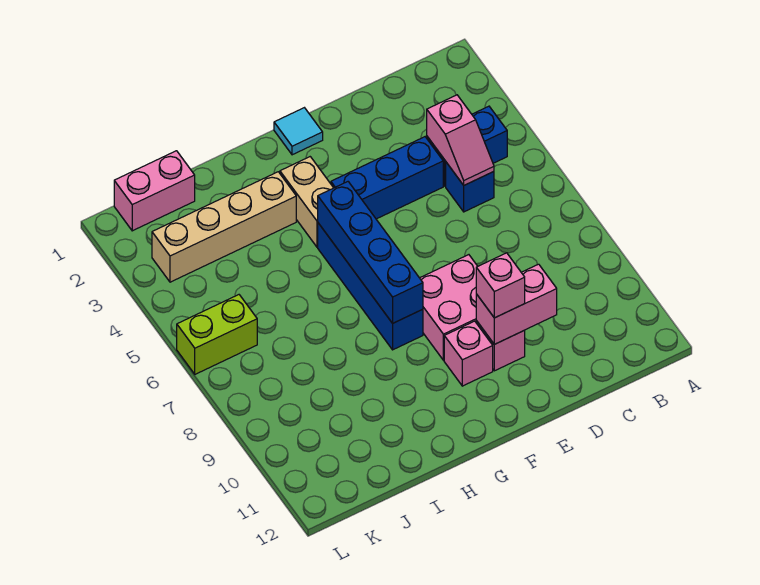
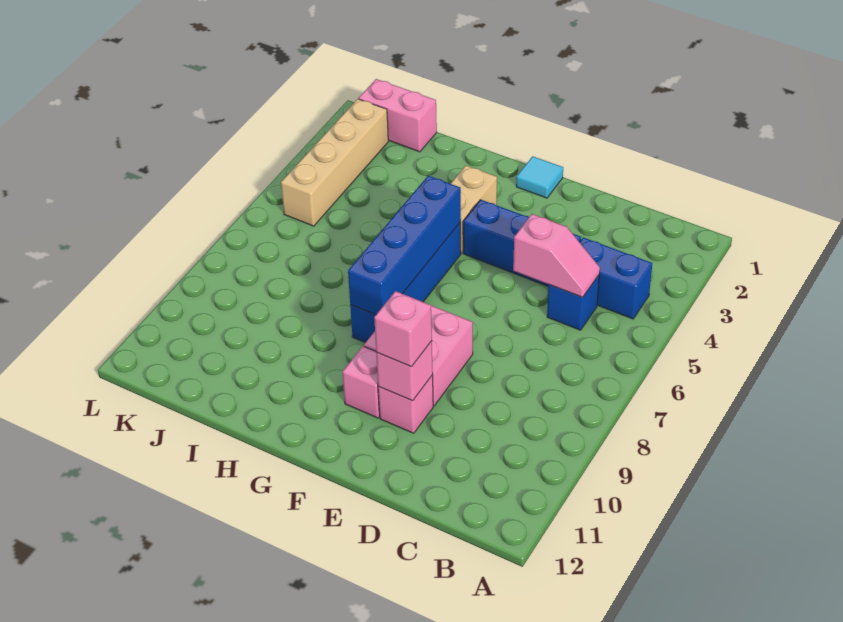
pink 1x2 slope [427,95,494,185] -> pink 1x2 slope turned to [513,214,600,297]
pink 1x2 brick [476,264,557,344] -> pink 1x1 brick [376,341,433,401]
tan 1x4 brick [152,172,296,282] -> tan 1x4 brick turned to [281,99,388,226]
lime 1x2 brick [177,295,257,374] -> none

